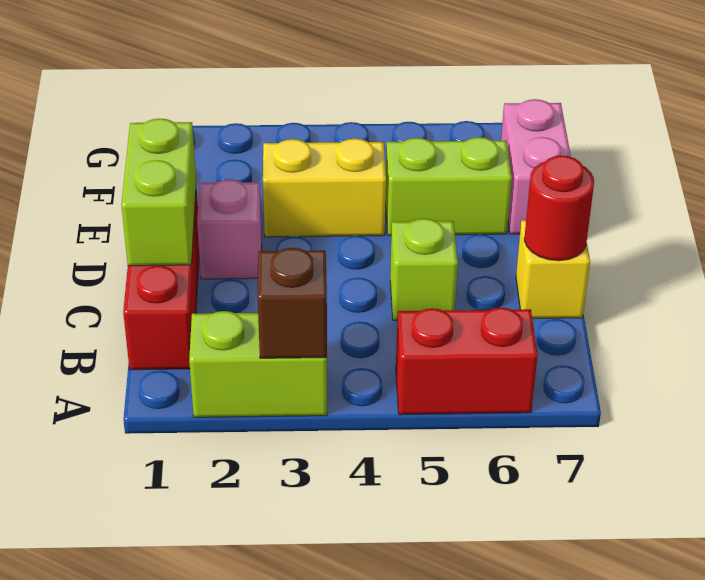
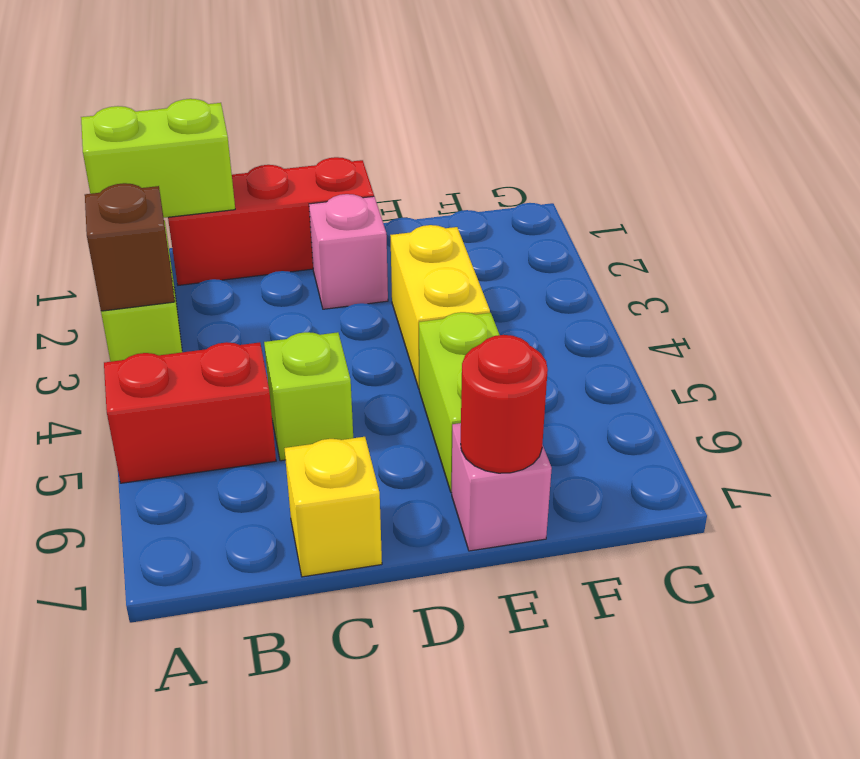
red 1x2 brick [396,308,538,415] -> red 1x2 brick turned to [104,342,276,483]
lime 1x2 brick [121,119,196,266] -> lime 1x2 brick moved to [81,99,235,218]
red 1x1 round brick [524,156,594,261] -> red 1x1 round brick moved to [461,335,548,473]
pink 1x2 brick [501,99,571,234] -> pink 1x1 brick [452,423,552,551]

